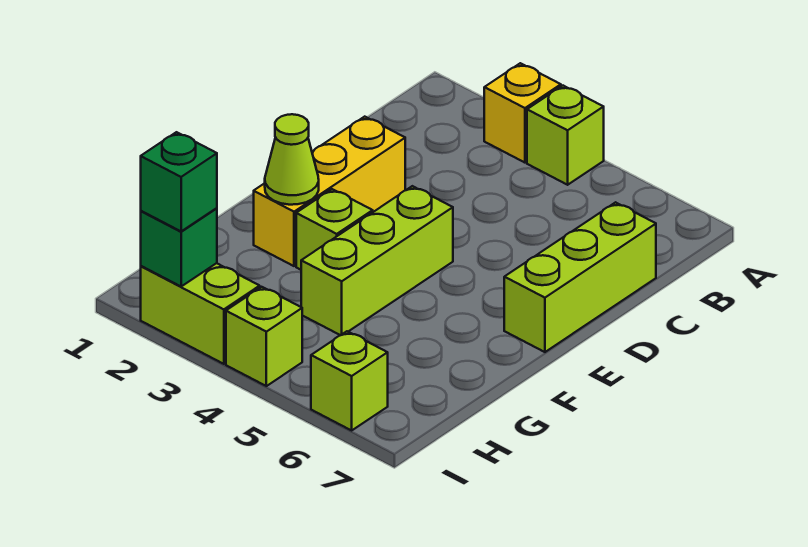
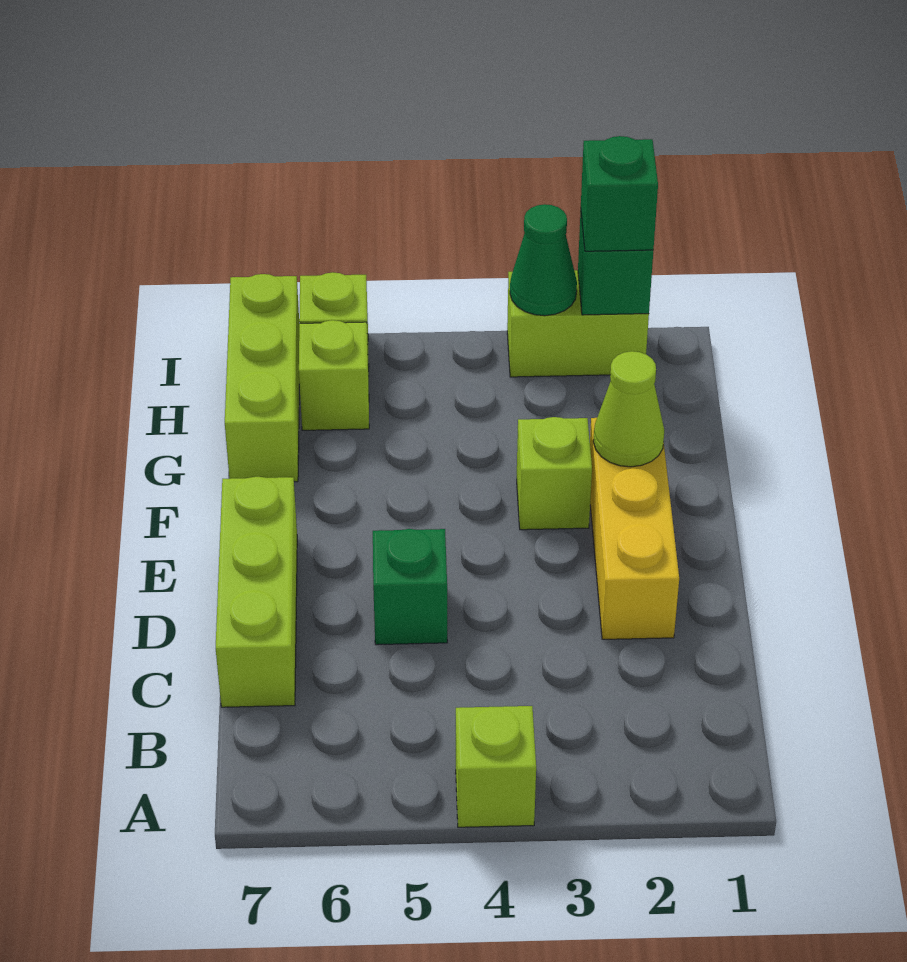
yellow 1x1 brick [484,63,561,163] -> none
none -> green 1x1 brick [373,529,447,645]
lime 1x3 brick [301,186,453,335] -> lime 1x3 brick moved to [225,274,299,482]
none -> green 1x1 cone [510,204,577,316]
lime 1x1 brick [226,287,302,386] -> lime 1x1 brick moved to [299,320,369,430]

